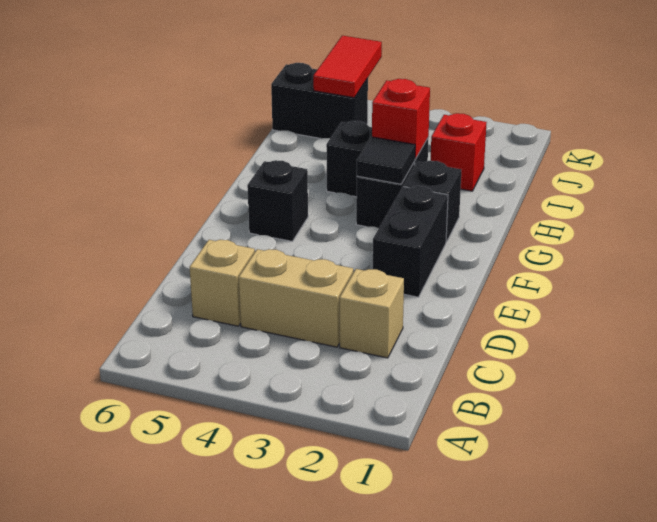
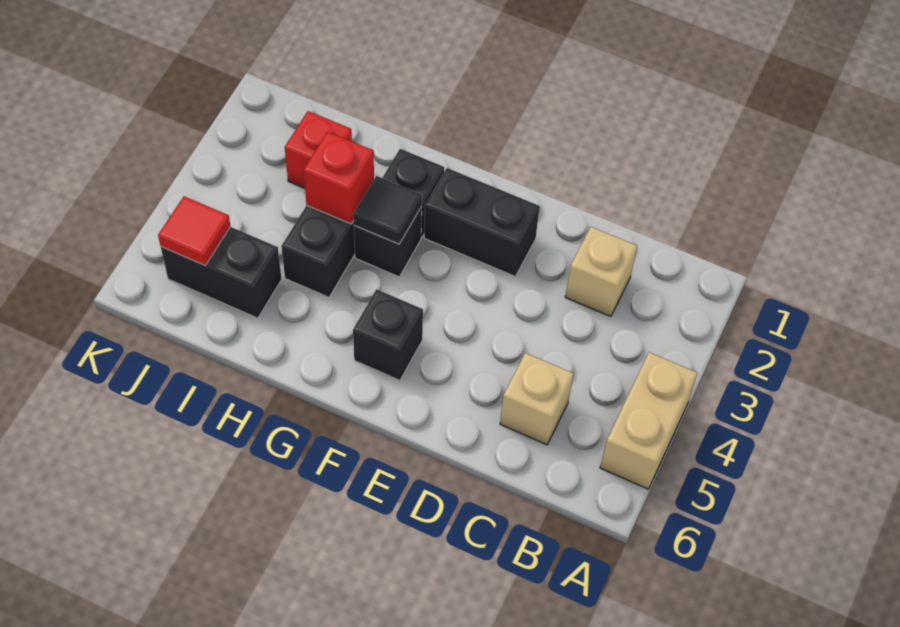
tan 1x2 brick [239,249,353,347] -> tan 1x2 brick moved to [600,352,697,489]
black 1x2 brick [271,63,368,139] -> black 1x2 brick turned to [161,227,282,318]
red 1x2 tile [313,36,382,98] -> red 1x1 tile [158,196,231,265]

